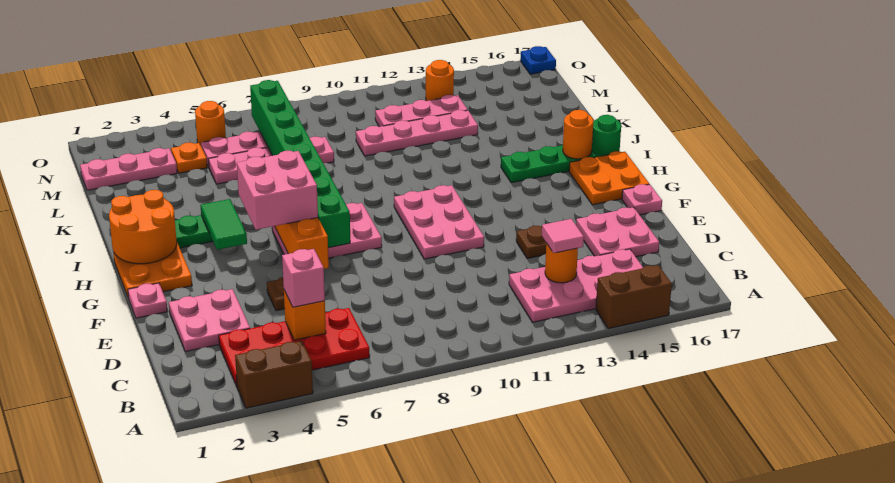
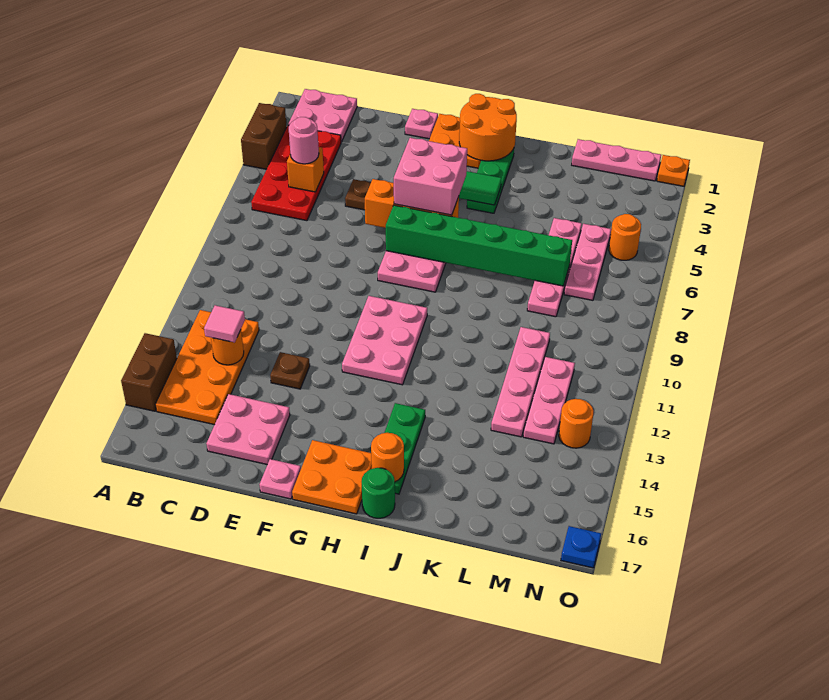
pink 2x4 plate [509,249,643,322] -> orange 2x4 plate [155,310,259,425]
pink 1x1 brick [282,249,325,307] -> pink 1x1 round brick [289,117,319,164]
pink 2x2 plate [169,289,250,352] -> pink 2x2 plate moved to [288,89,357,142]
pink 2x3 plate [394,185,484,259] -> pink 2x3 plate turned to [342,296,427,385]
green 1x8 brick [250,80,350,248] -> green 1x6 brick [386,205,572,286]
pink 1x3 plate [80,148,177,190] -> pink 1x3 plate turned to [572,139,661,181]
orange 1x1 plate [171,143,207,173] -> orange 1x1 plate moved to [657,155,690,186]

